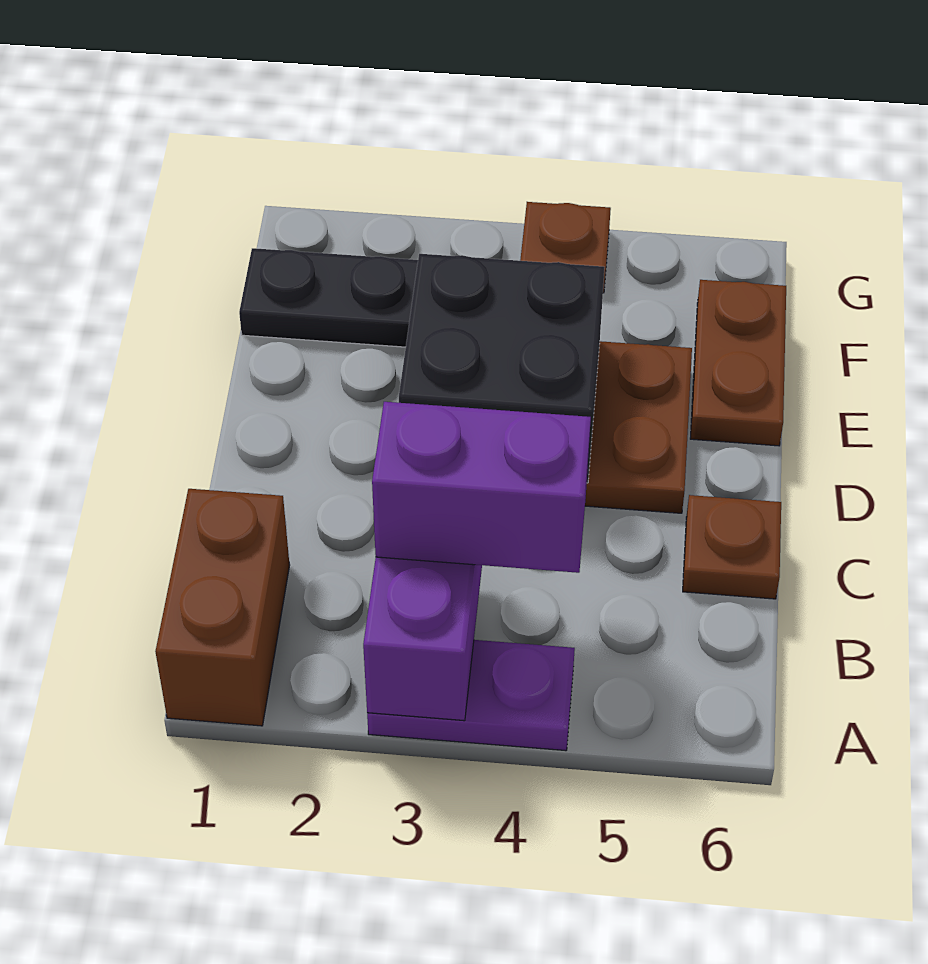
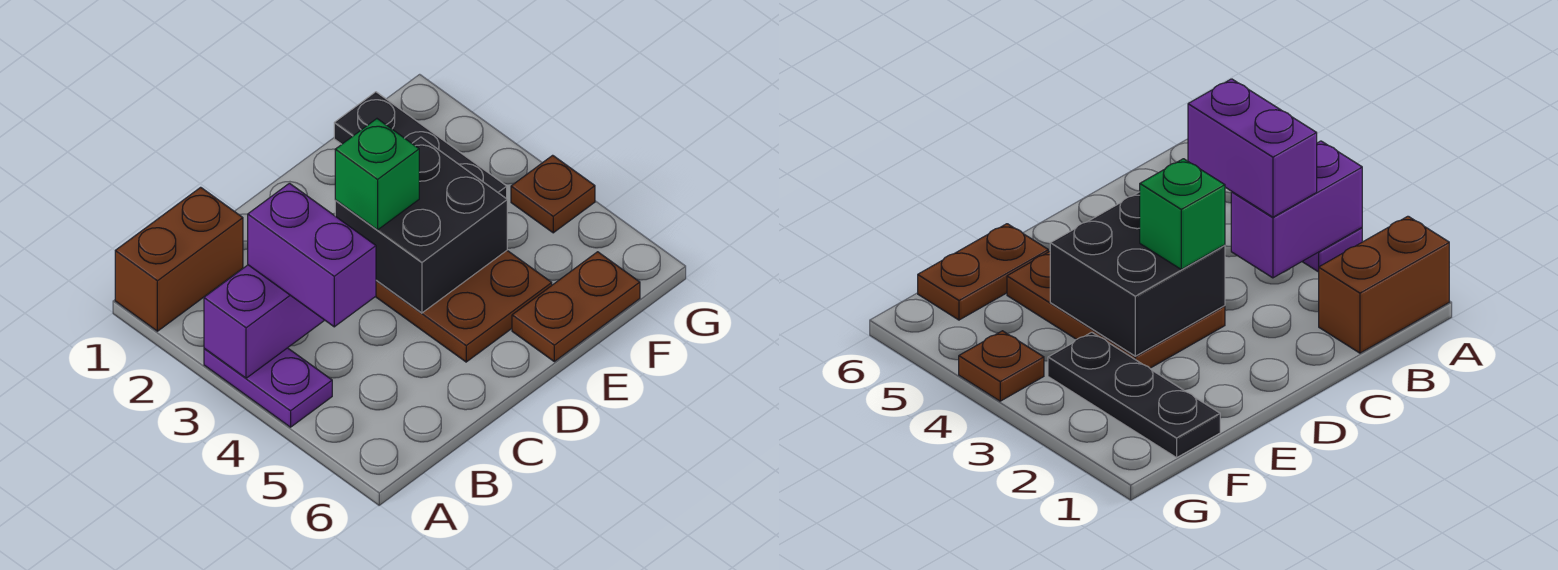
brown 1x1 plate [683,495,781,599] -> none
none -> green 1x1 brick [335,119,419,230]

